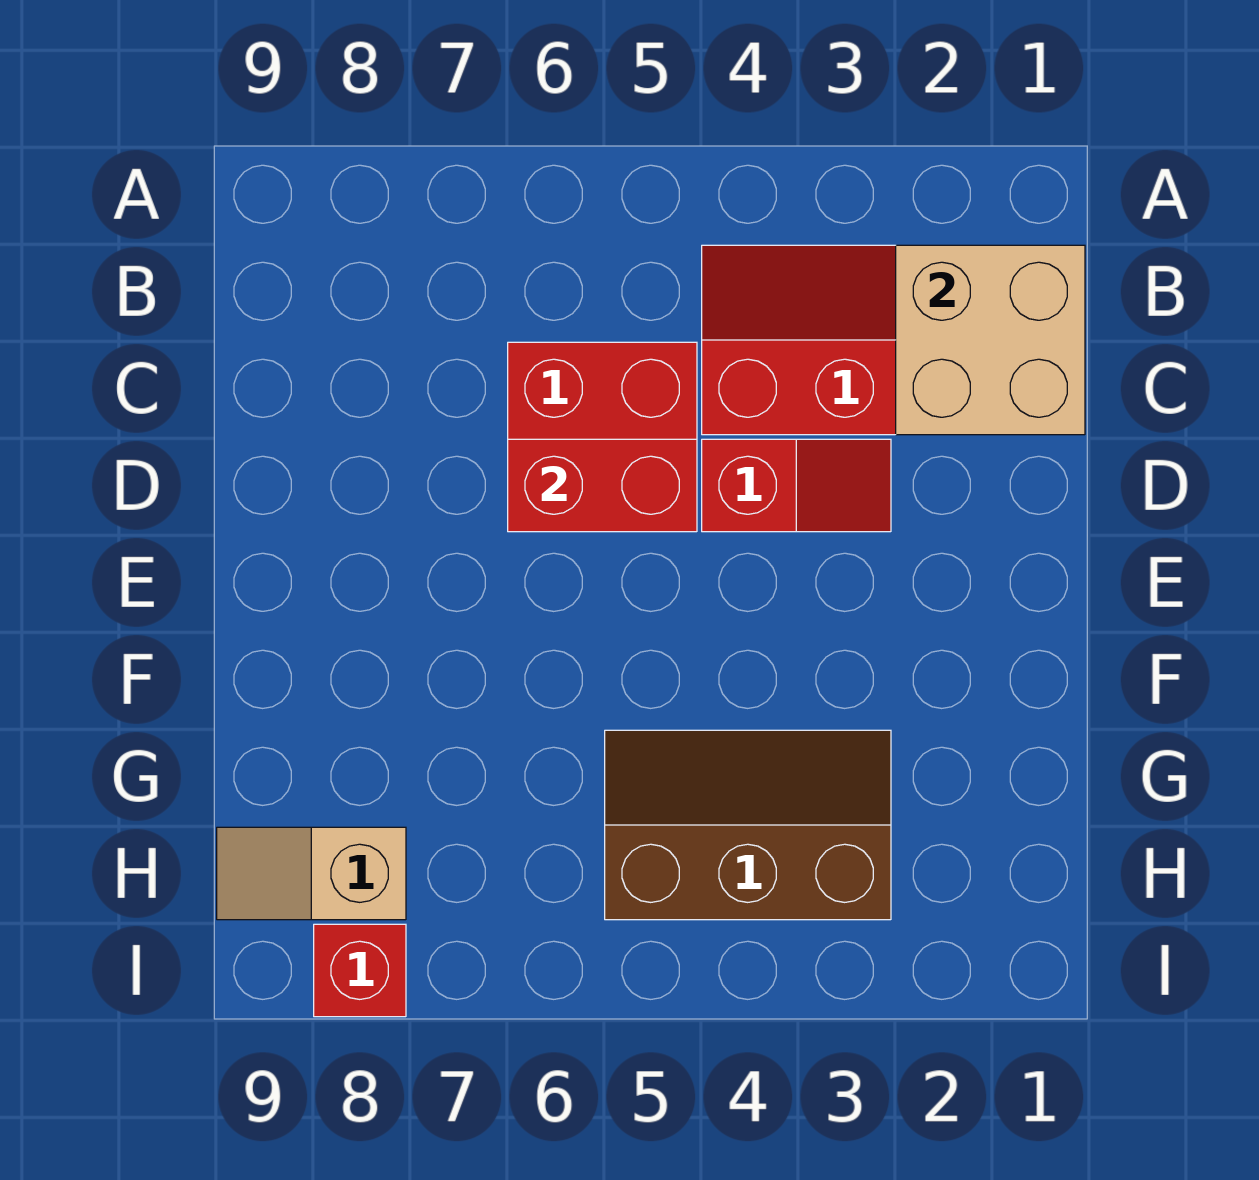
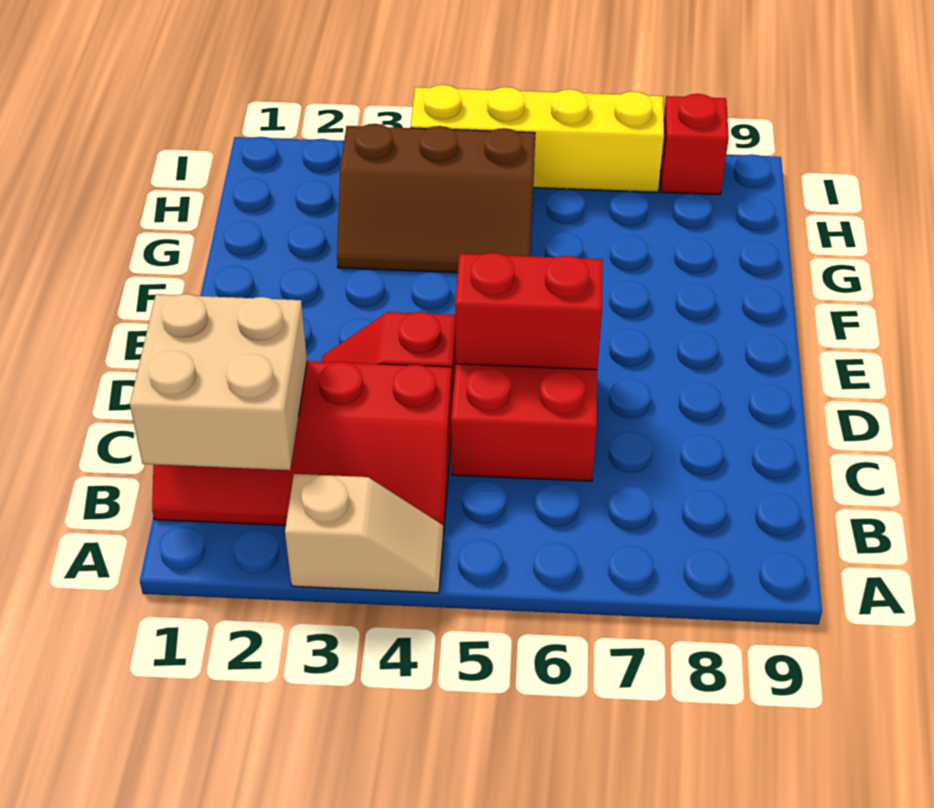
tan 1x2 slope [217,827,406,920] -> tan 1x2 slope moved to [285,474,444,593]
none -> yellow 1x4 brick [411,85,664,192]

